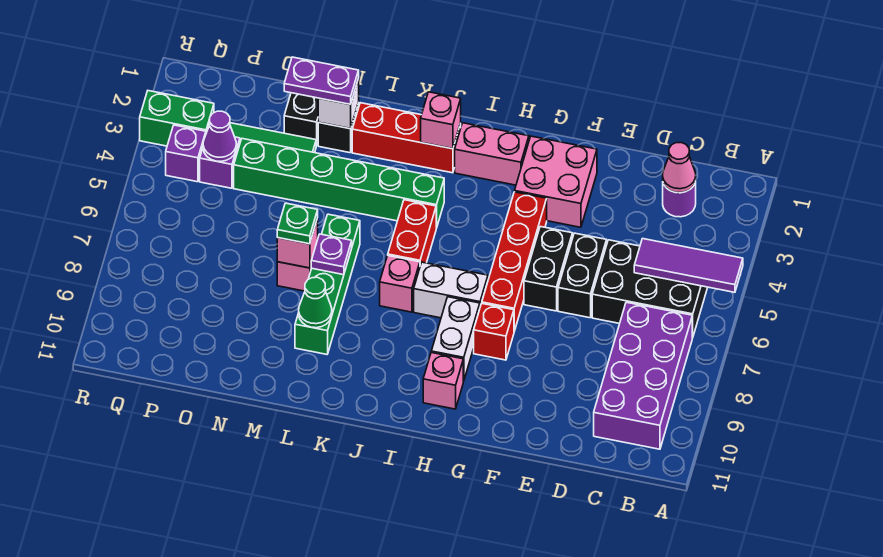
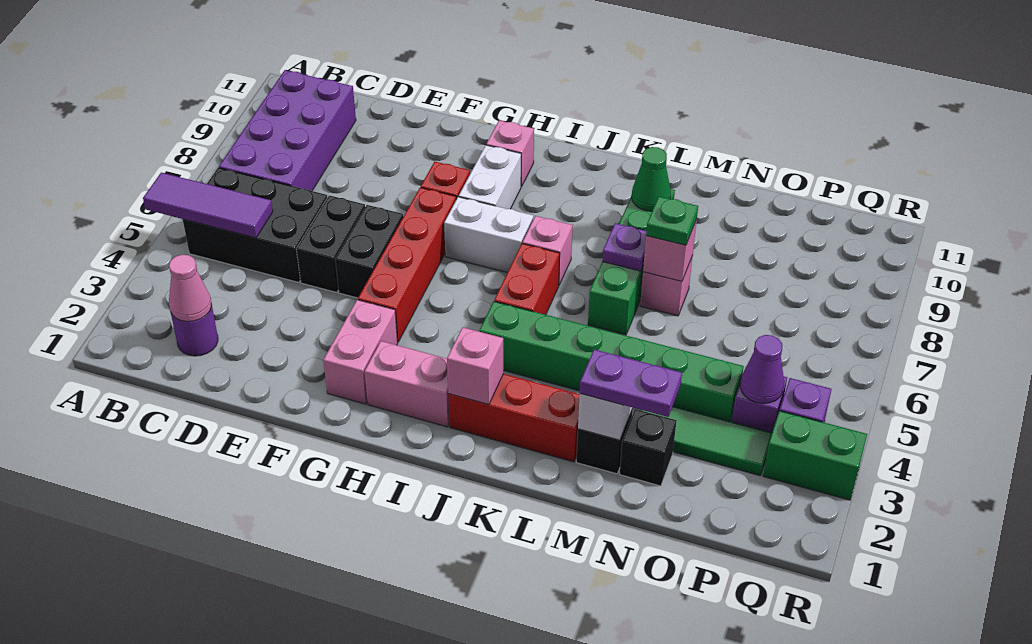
pink 2x2 brick [515,136,597,227] -> pink 1x2 brick [323,300,398,404]

